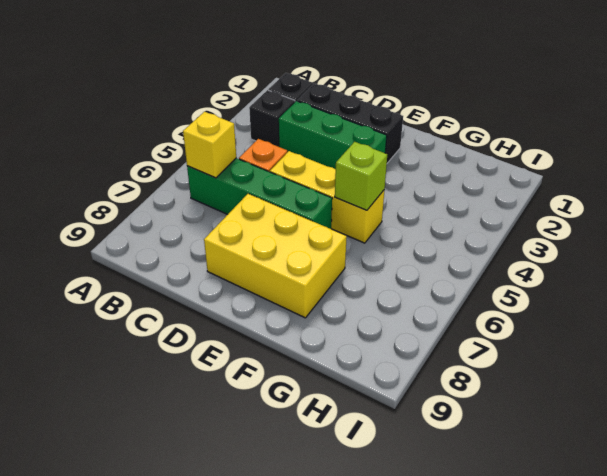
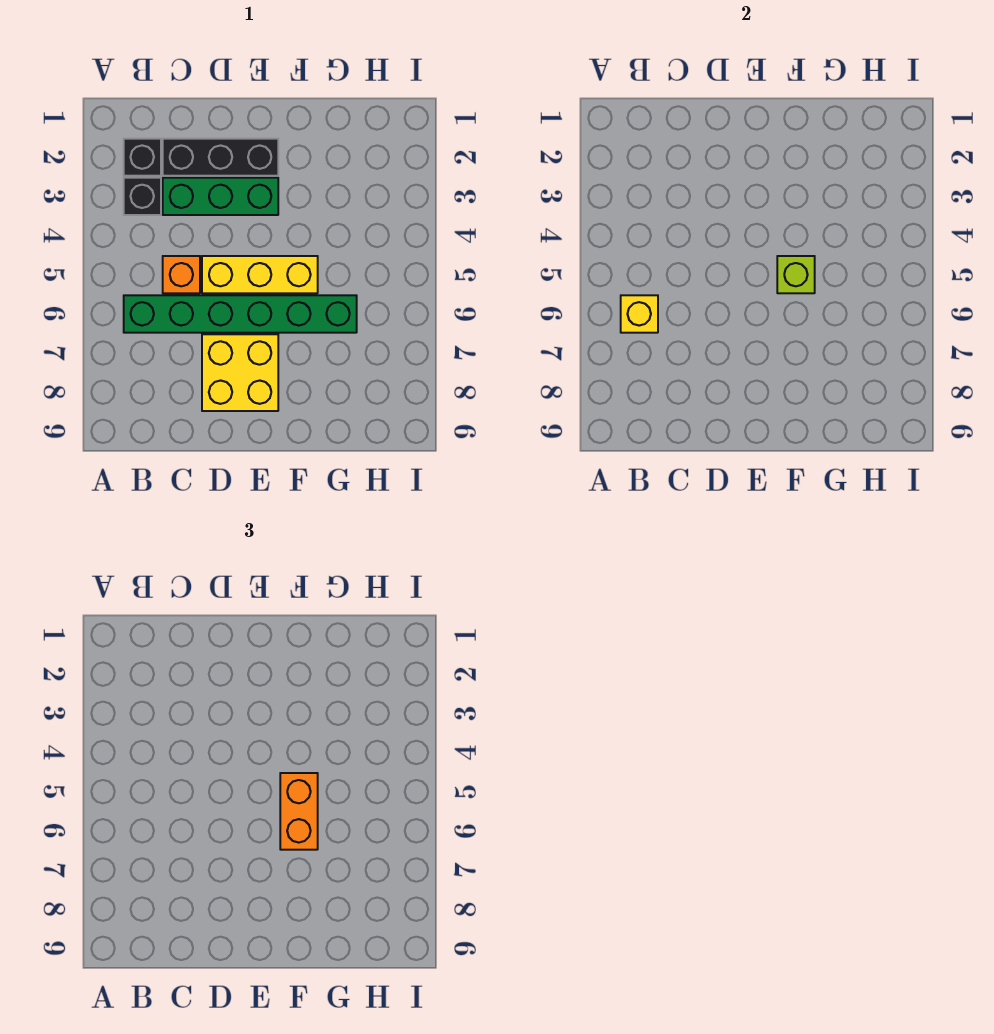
green 1x4 brick [187,158,332,229] -> green 1x6 brick [124,295,357,333]
yellow 2x3 brick [204,194,347,318] -> yellow 2x2 brick [202,334,278,411]
none -> orange 1x2 brick [280,773,318,850]

